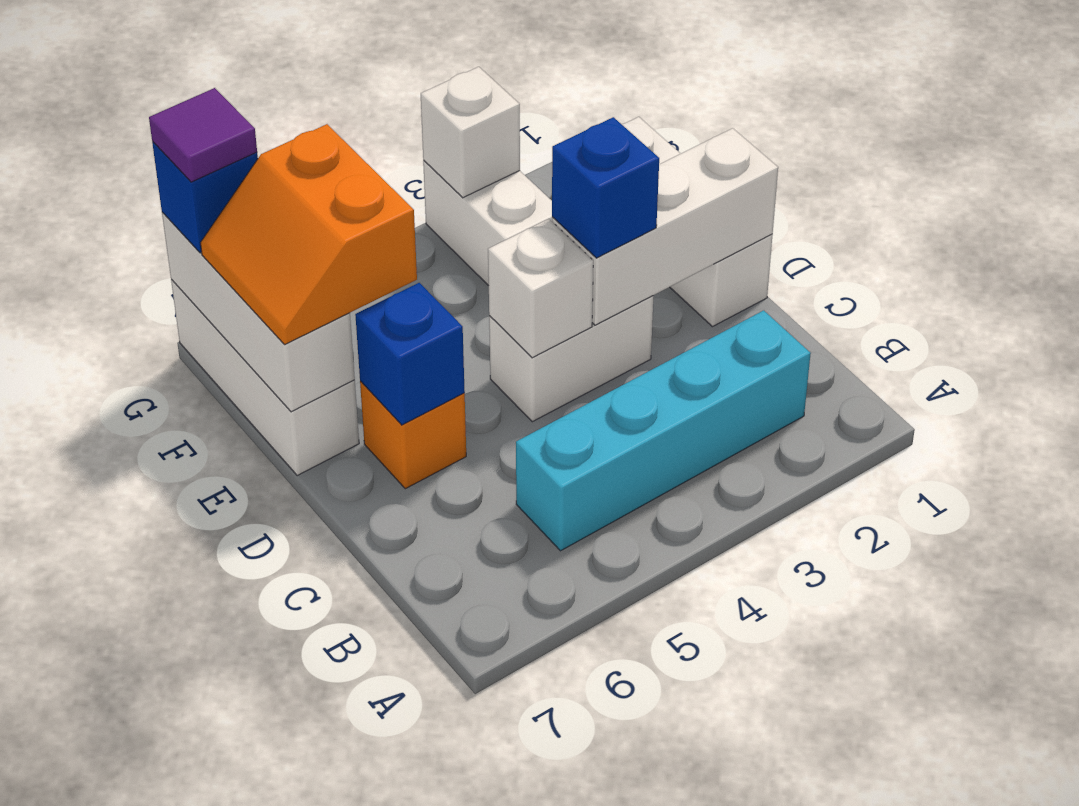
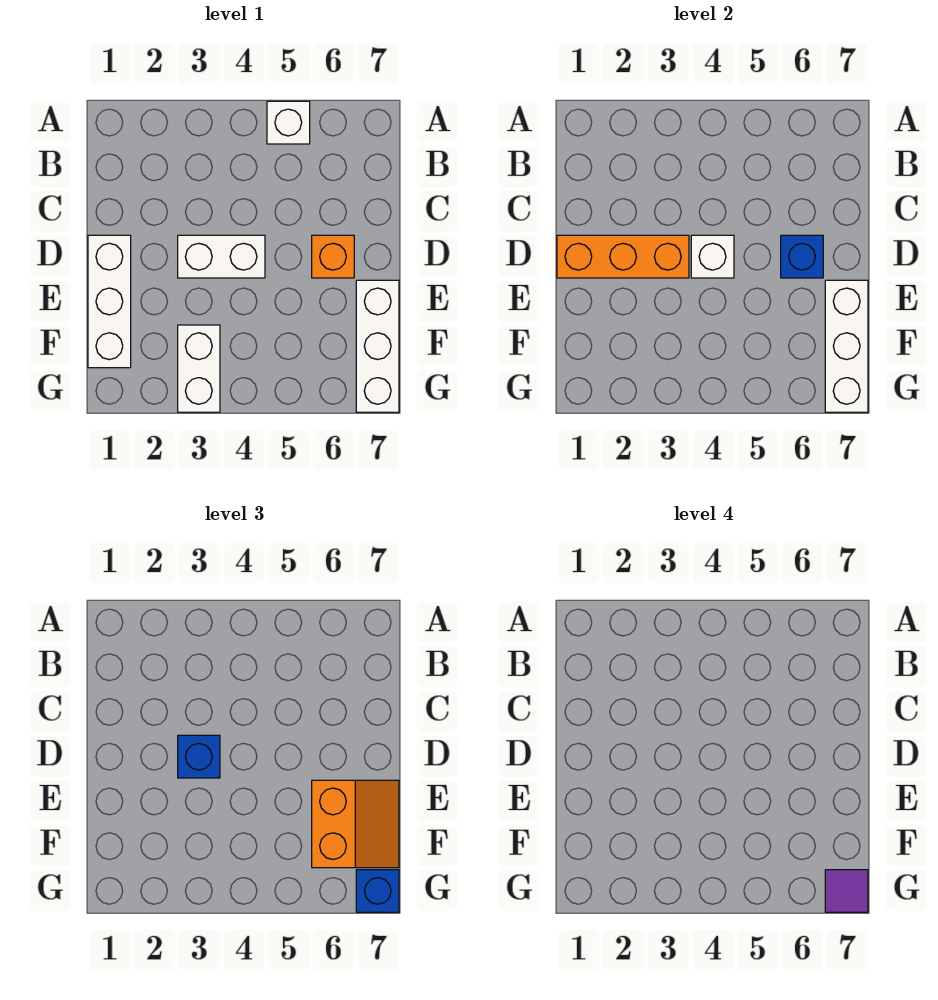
cyan 1x4 brick [516,310,811,551] -> none
white 1x3 brick [552,128,778,325] -> orange 1x3 brick [557,235,689,278]
white 1x1 brick [421,67,520,198] -> white 1x1 brick moved to [267,101,310,144]

